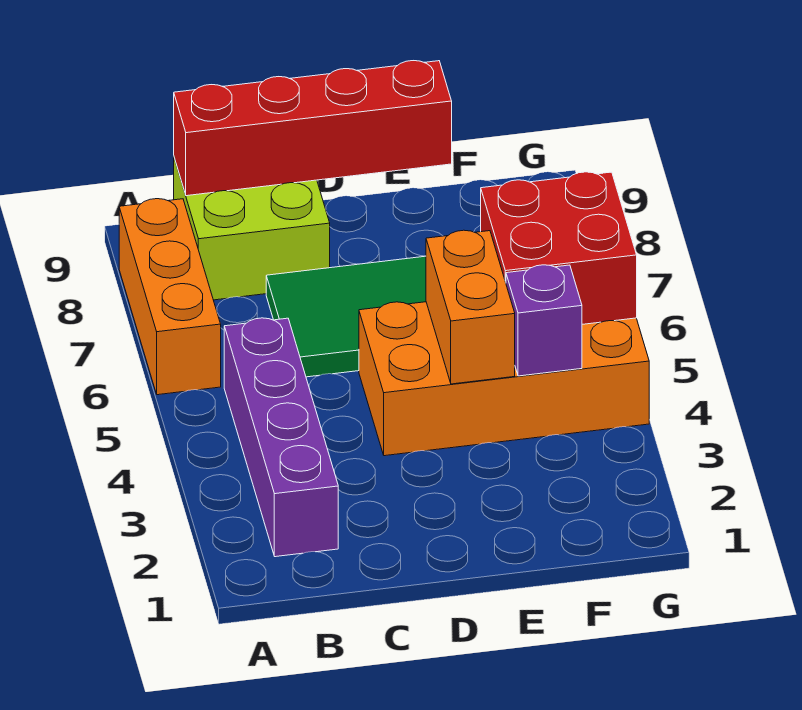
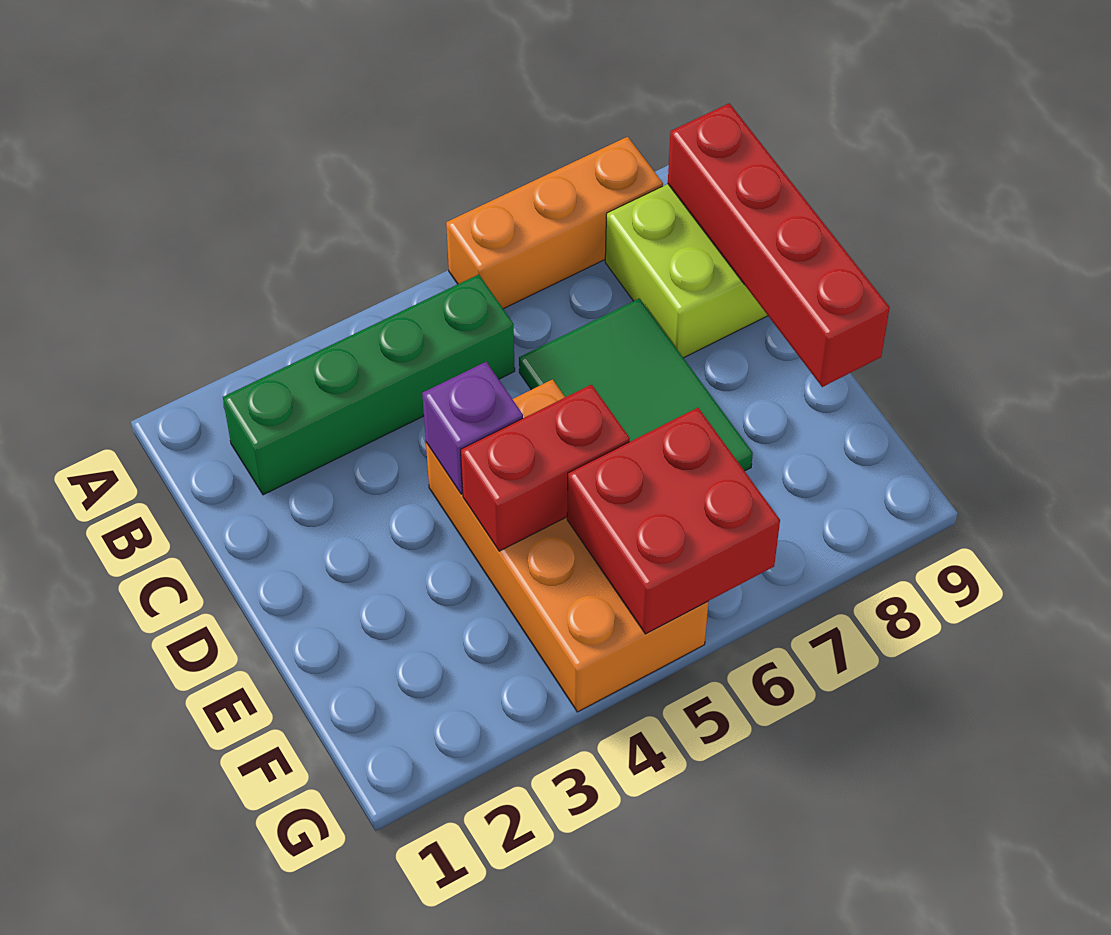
purple 1x4 brick [224,318,338,557] -> green 1x4 brick [223,274,515,495]
orange 1x2 brick [426,230,515,384] -> red 1x2 brick [461,385,630,551]
purple 1x1 brick [506,265,582,376] -> purple 1x1 brick moved to [422,362,523,494]

